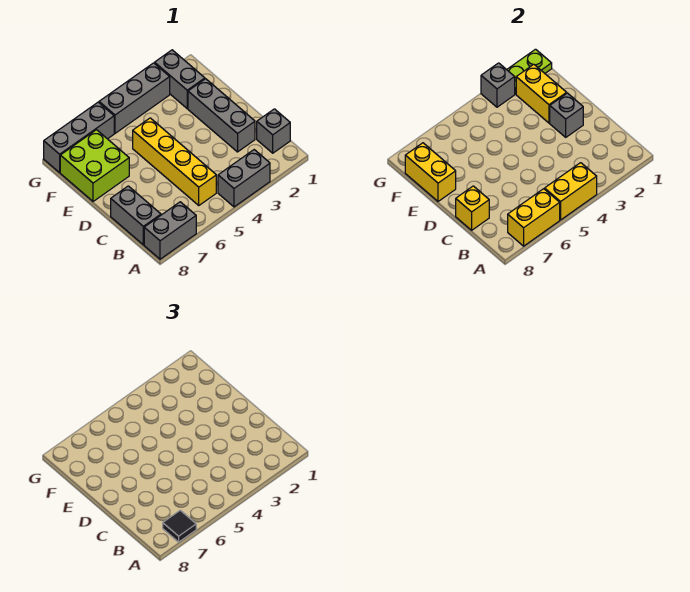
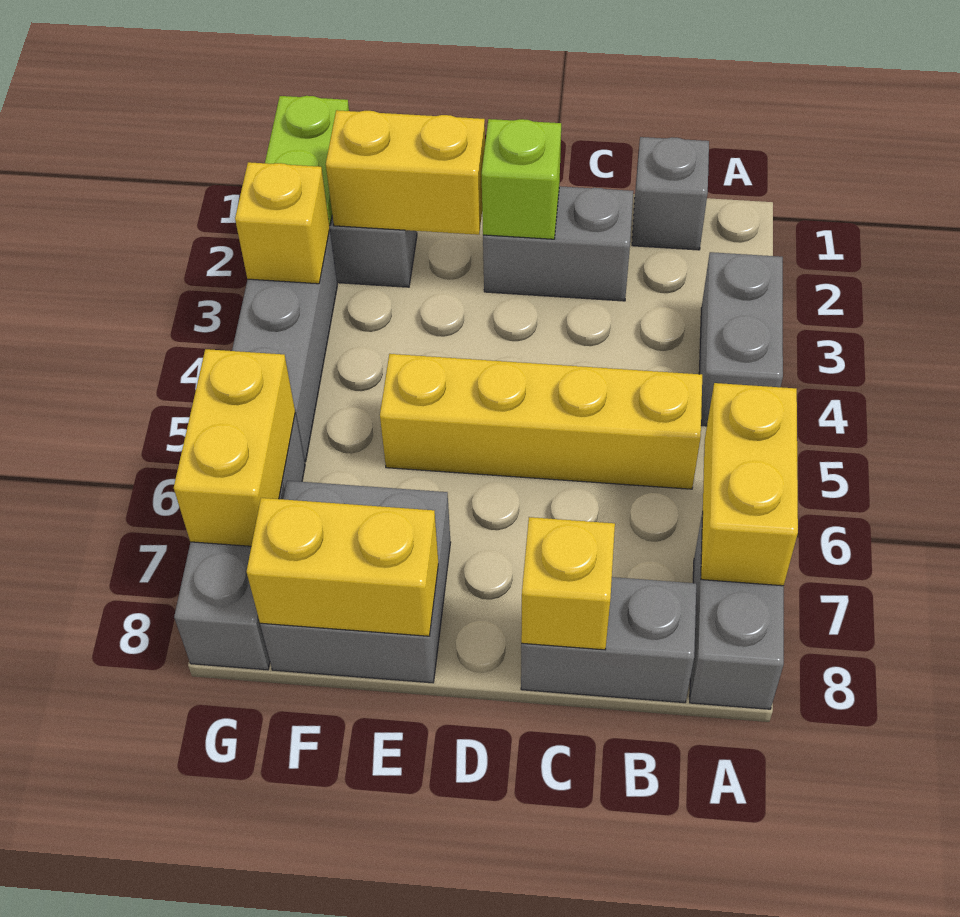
yellow 1x2 brick [545,163,597,220] -> yellow 1x2 brick moved to [174,349,295,546]
black 1x1 tile [163,510,196,542] -> none
grey 1x3 brick [188,79,255,152] -> grey 1x2 brick [483,186,633,301]
grey 1x1 brick [550,93,583,137] -> lime 1x1 brick [482,119,561,239]
lime 2x2 brick [60,130,129,201] -> grey 2x2 brick [260,481,451,683]
grey 1x1 brick [481,63,515,107] -> yellow 1x1 brick [235,162,330,284]

